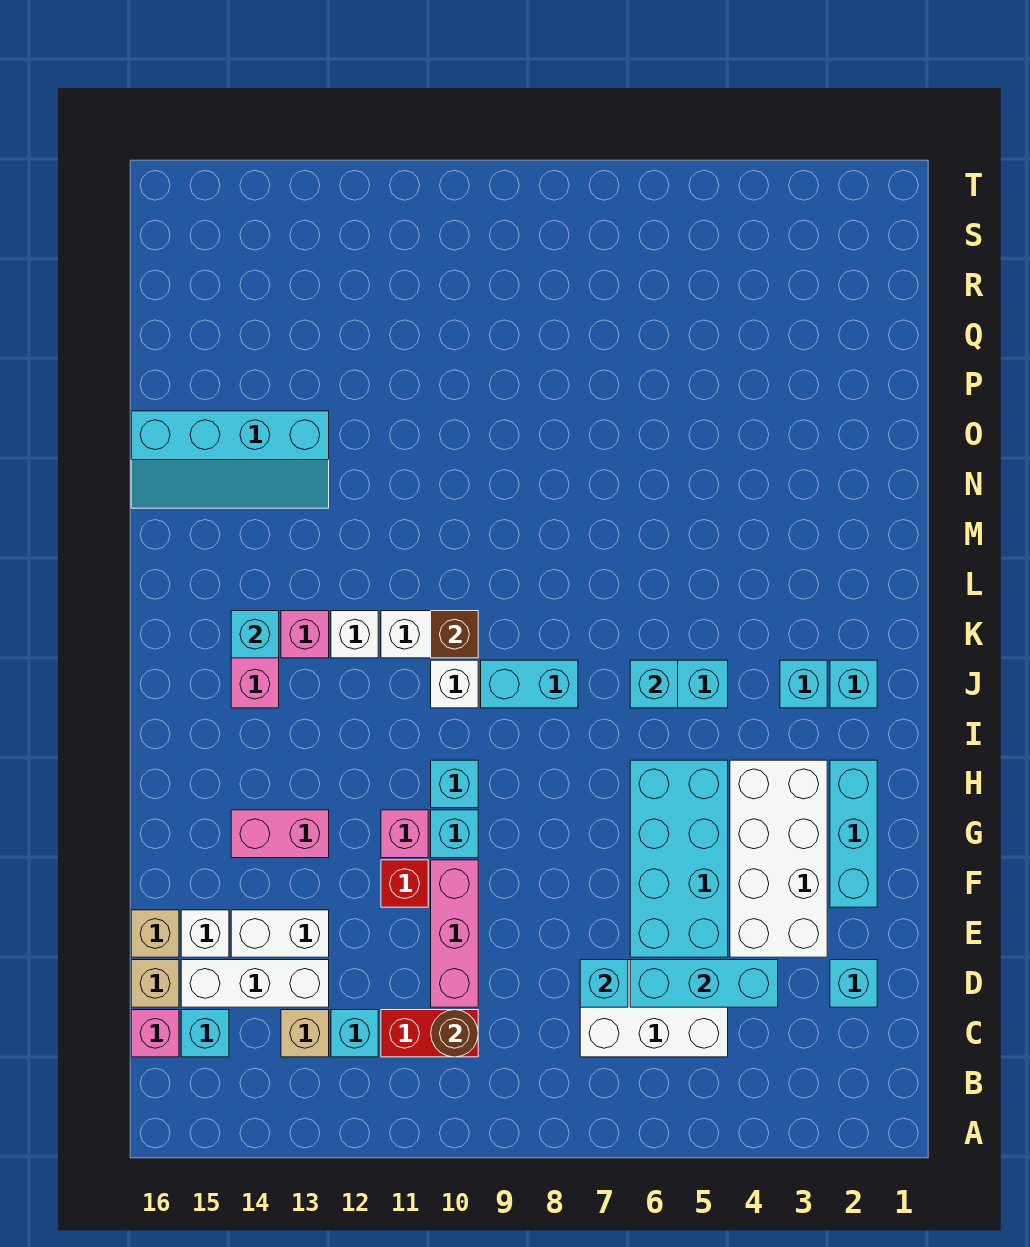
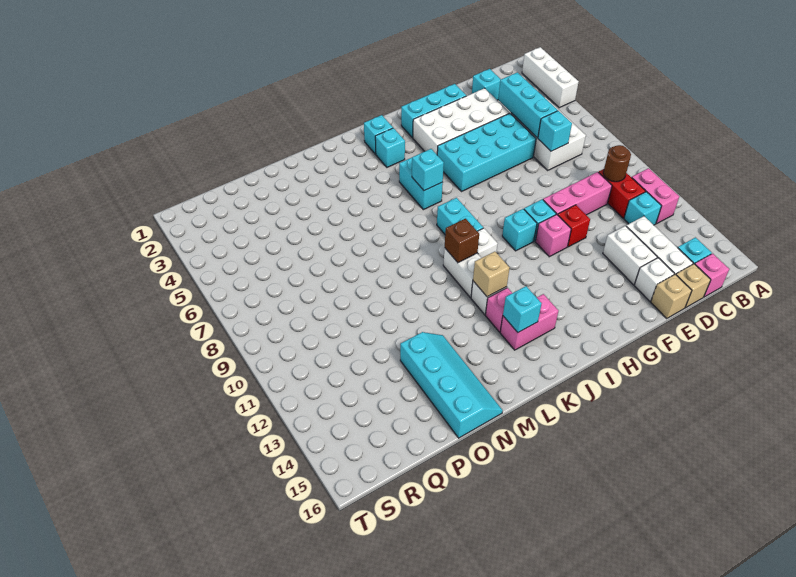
none -> white 1x3 brick [522,47,579,108]
tan 1x1 brick [281,1010,329,1057] -> tan 1x1 brick moved to [473,252,509,297]
pink 1x2 brick [231,810,329,858] -> pink 1x2 brick moved to [631,168,679,224]

